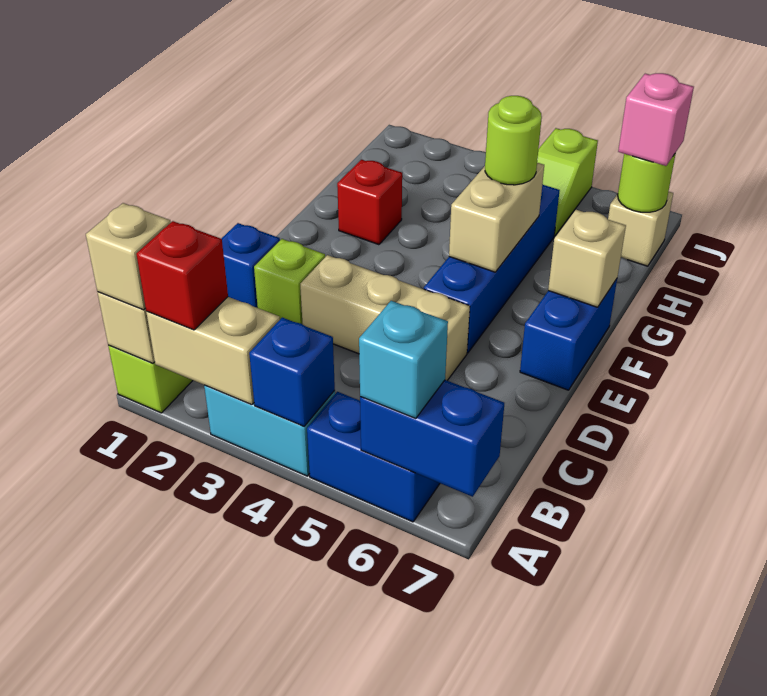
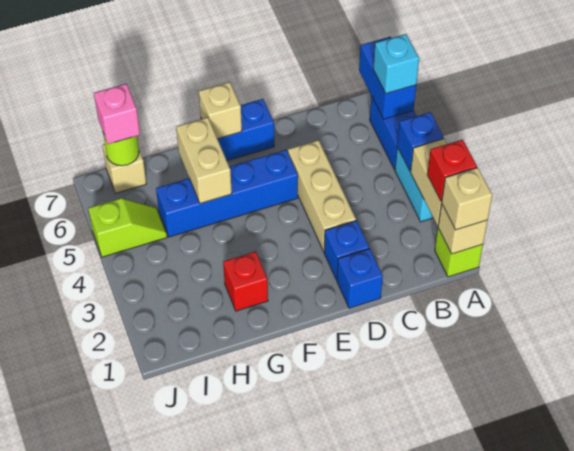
lime 1x1 brick [254,239,325,324] -> blue 1x1 brick [324,221,369,280]
tan 1x2 brick [449,163,544,272] -> tan 1x2 brick turned to [176,117,232,204]
lime 1x1 round brick [485,96,542,185] -> none

